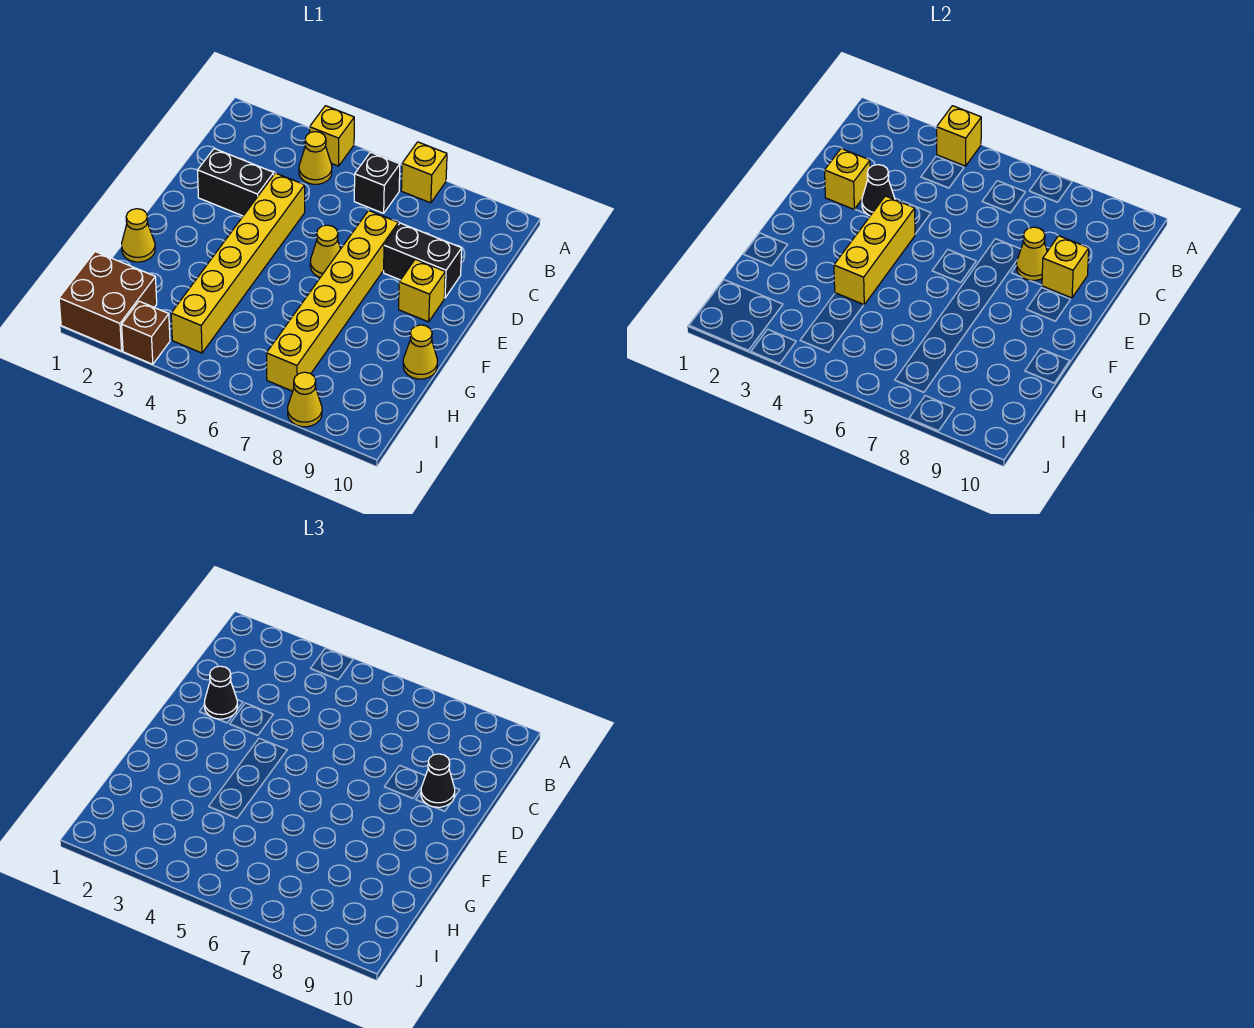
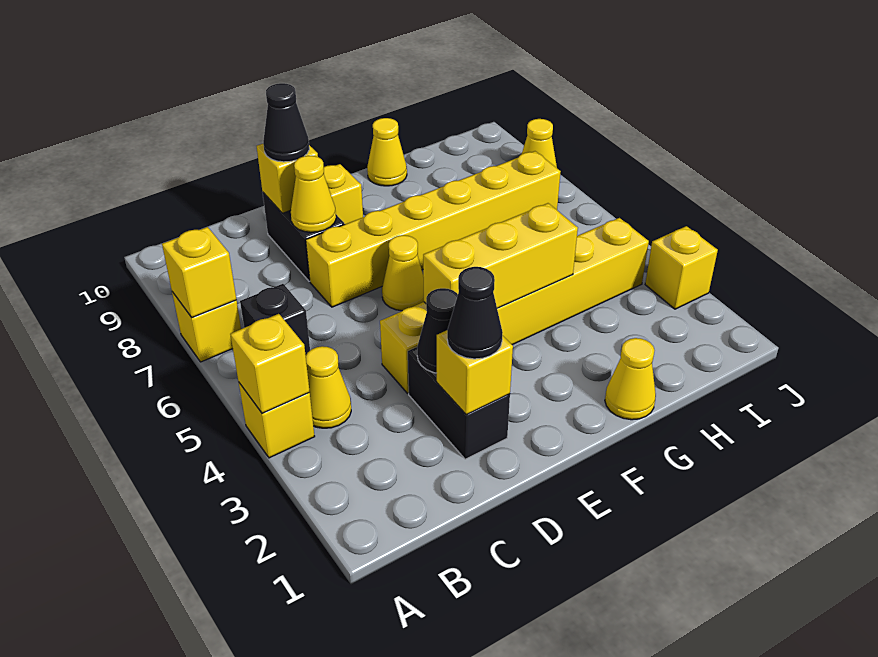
none -> yellow 1x1 brick [162,227,236,317]
brown 2x2 brick [59,252,157,351] -> none
brown 1x1 brick [122,301,170,364] -> yellow 1x1 brick [645,226,718,309]

